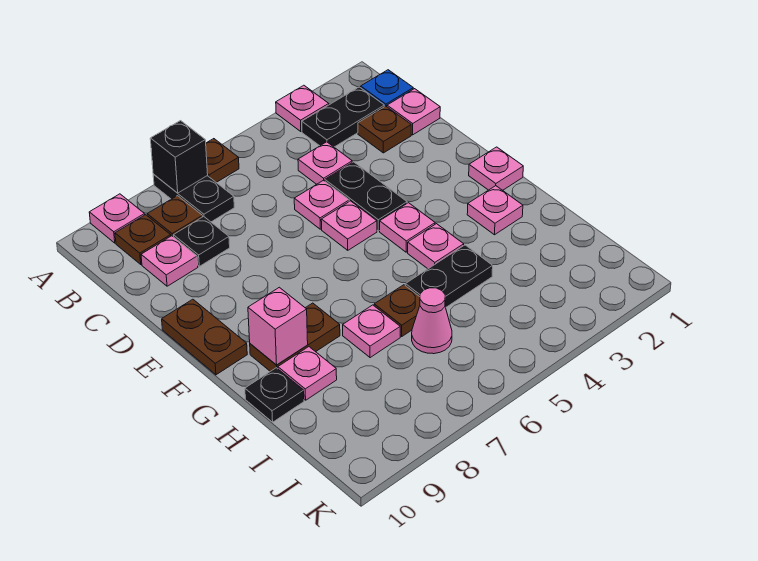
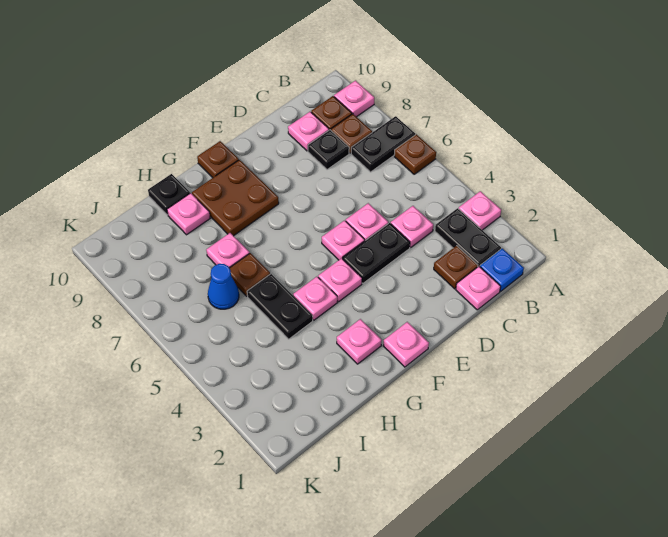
black 1x1 brick [150,121,208,193] -> none
brown 1x2 plate [162,299,247,375] -> brown 1x1 plate [197,141,239,178]
brown 1x2 plate [250,303,340,371] -> brown 2x2 plate [192,160,279,236]
pink 1x1 brick [248,287,308,365] -> none
pink 1x1 cone [412,288,452,354] -> blue 1x1 cone [208,264,239,309]

